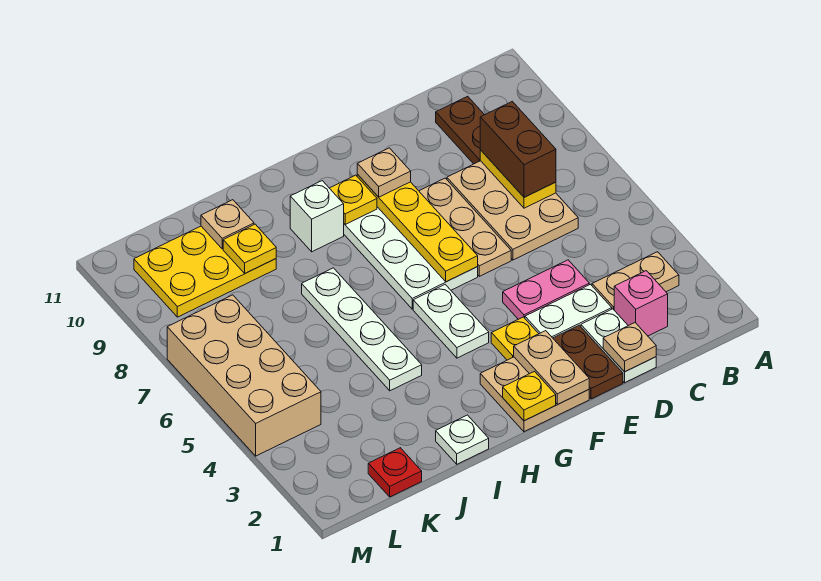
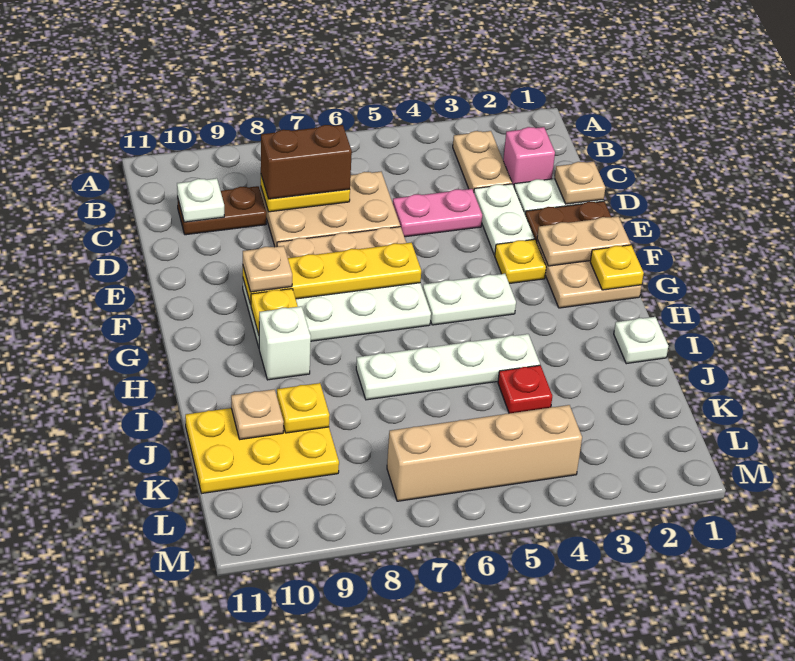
none -> white 1x1 plate [177,178,224,222]
pink 1x2 plate [503,260,589,319] -> pink 1x2 plate turned to [393,189,482,237]
yellow 2x3 plate [134,226,276,317] -> yellow 2x3 plate turned to [185,408,339,493]
red 1x1 plate [368,448,422,497] -> red 1x1 plate moved to [498,365,552,413]
tan 2x4 brick [167,295,321,456] -> tan 1x4 brick [387,405,582,501]

